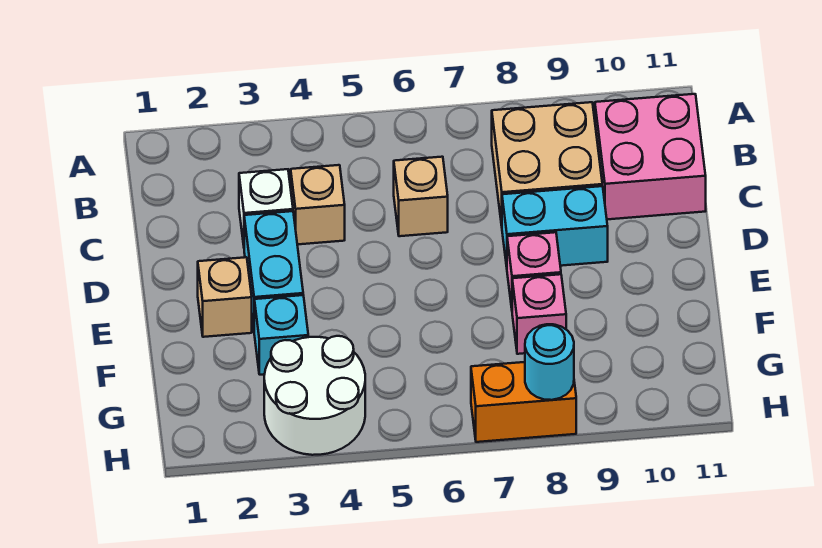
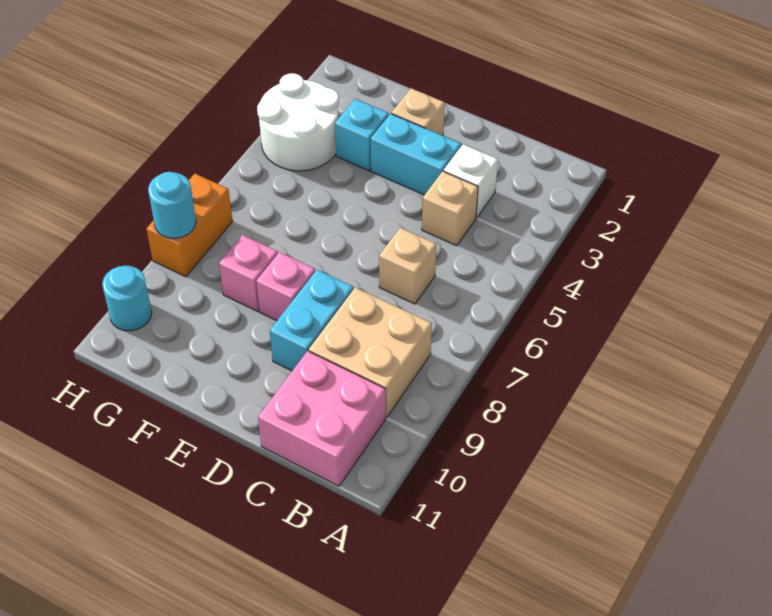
none -> cyan 1x1 round brick [102,266,152,331]

